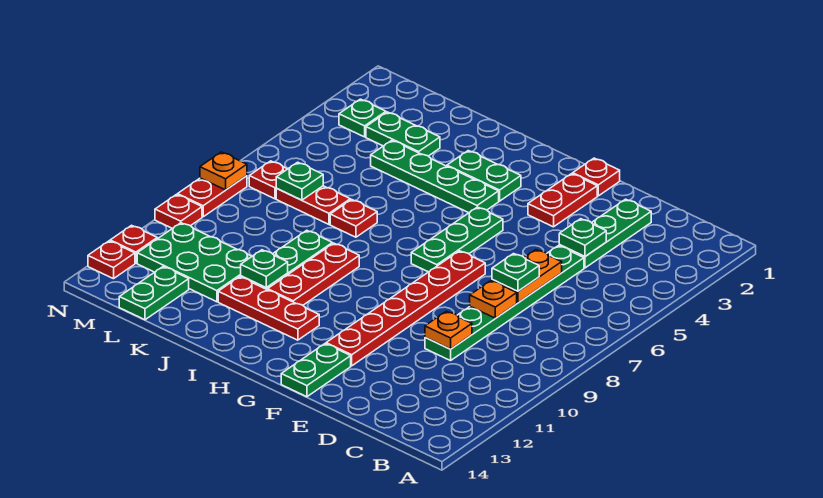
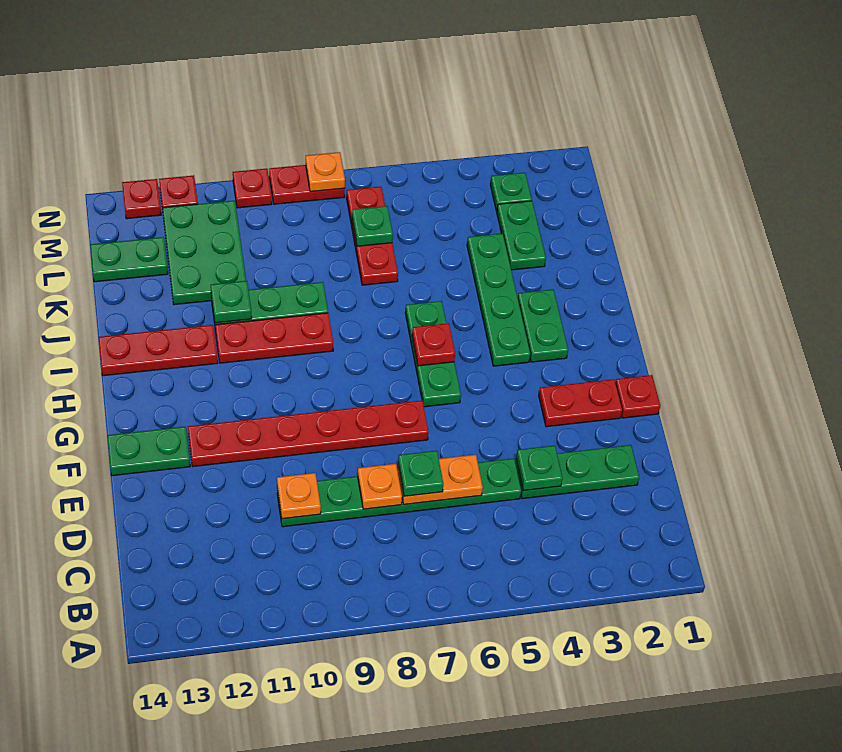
green 1x3 plate [411,207,503,272] -> green 1x3 plate turned to [405,301,461,407]
red 1x3 plate [218,277,319,340] -> red 1x3 plate turned to [99,325,218,376]
red 1x1 plate [330,199,377,237] -> red 1x1 plate moved to [412,323,455,366]

